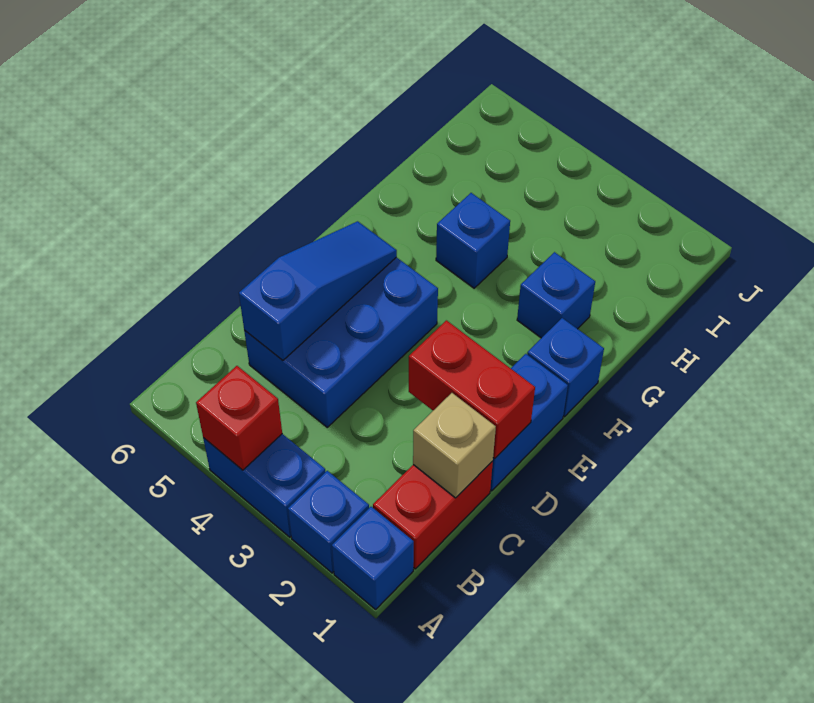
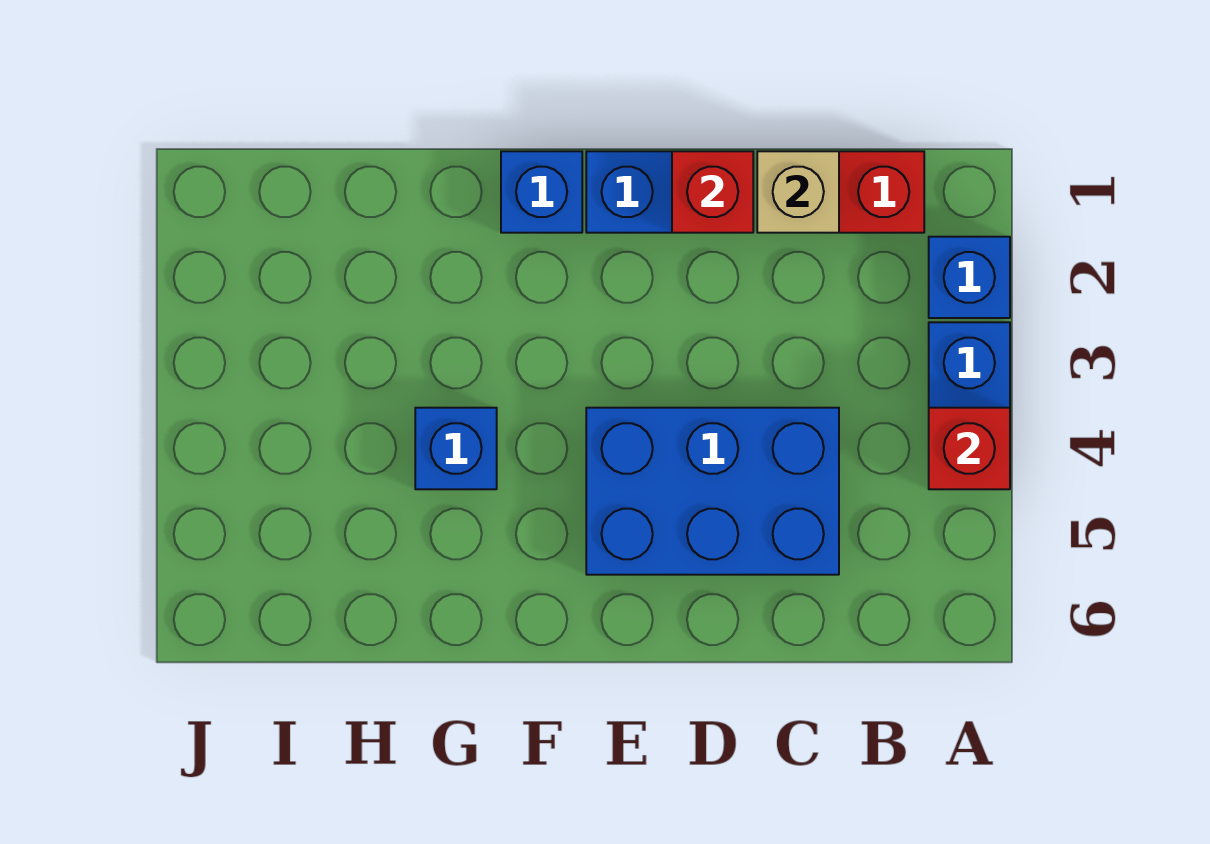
blue 1x1 brick [332,507,414,610] -> none
blue 1x3 slope [239,221,397,360] -> none
red 1x2 brick [409,320,535,459] -> red 1x1 brick [672,151,753,233]
blue 1x1 brick [517,252,595,338] -> none

